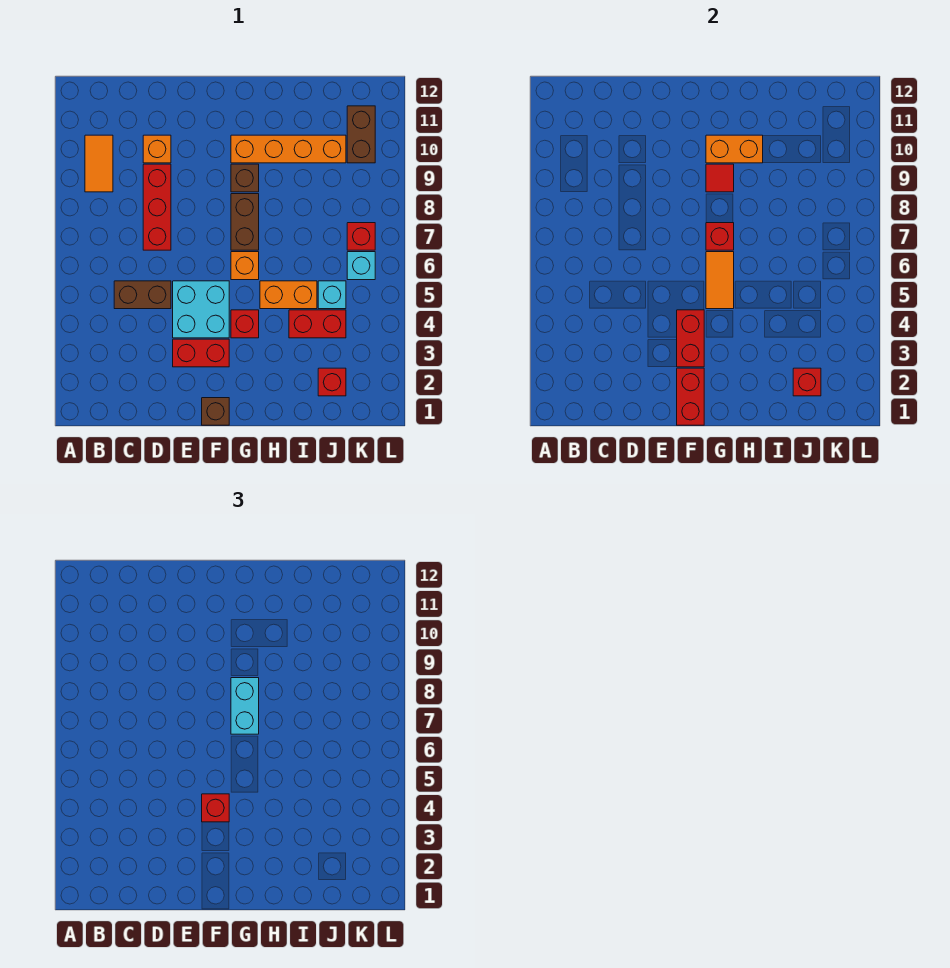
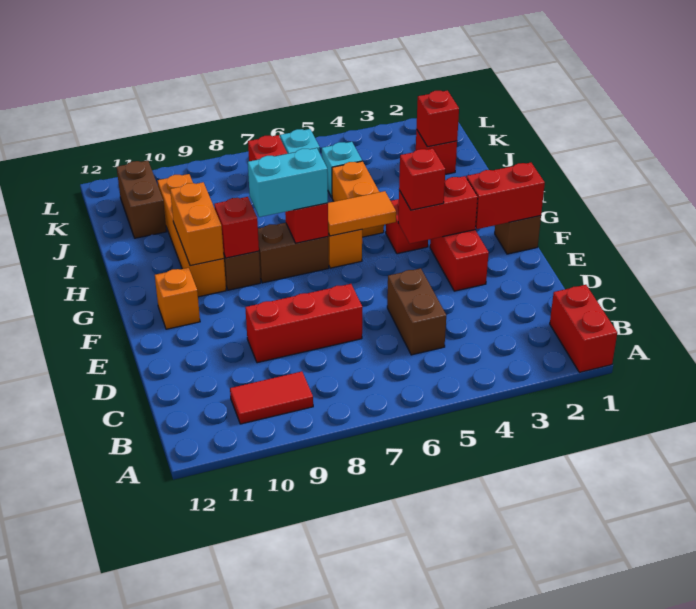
orange 1x2 tile [85,135,113,192] -> red 1x2 tile [230,371,313,424]
orange 1x1 brick [143,135,171,163] -> orange 1x1 brick moved to [155,268,200,329]
cyan 2x2 brick [173,281,229,338] -> none
red 1x1 tile [706,164,734,192] -> red 1x1 brick [214,197,259,258]
red 1x2 brick [289,310,346,338] -> red 1x2 brick moved to [550,285,617,372]
brown 1x2 brick [347,106,375,163] -> brown 1x2 brick turned to [117,161,167,238]

